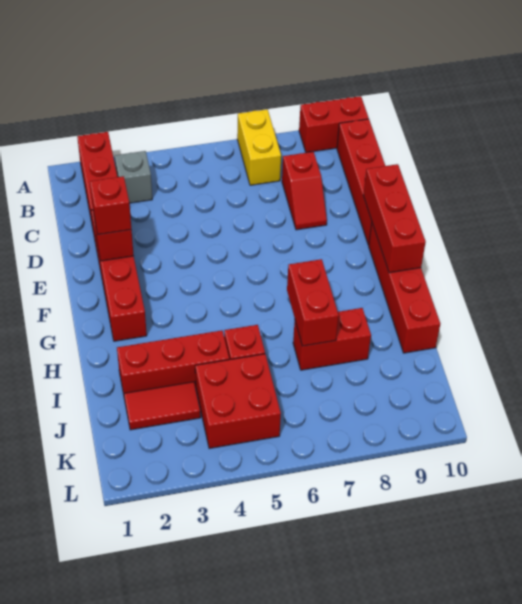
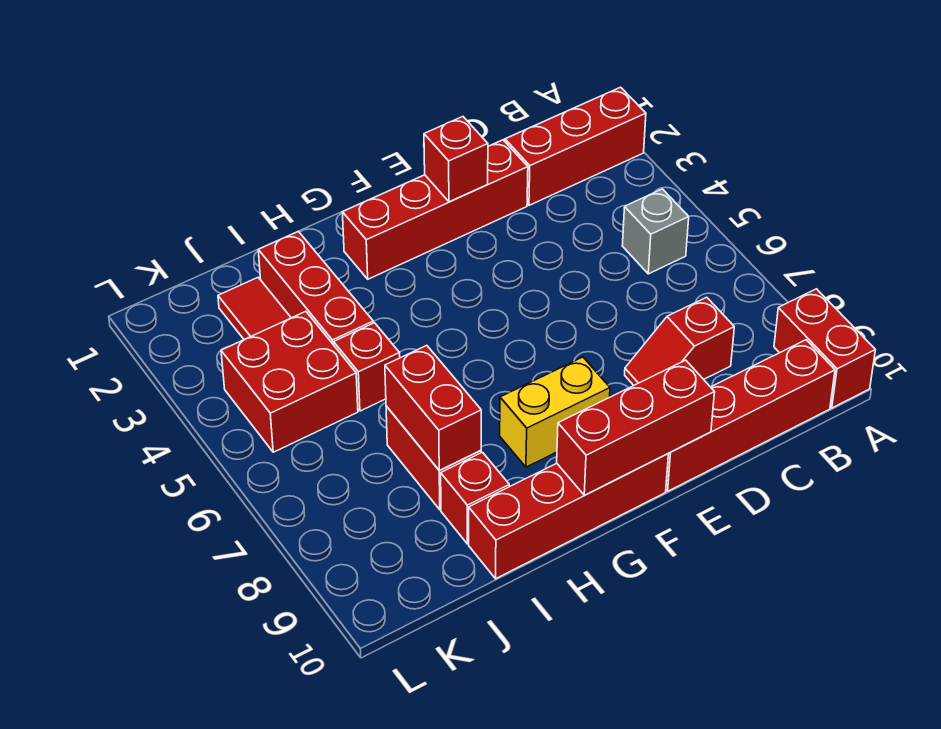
yellow 1x2 brick [237,109,281,185] -> yellow 1x2 brick moved to [500,357,610,467]
grey 1x1 brick [115,151,152,203] -> grey 1x1 brick moved to [622,189,689,274]
red 1x1 brick [90,176,131,235] -> red 1x1 brick moved to [441,452,509,544]
red 1x2 brick [287,259,339,346] -> red 1x2 brick turned to [385,345,481,471]

